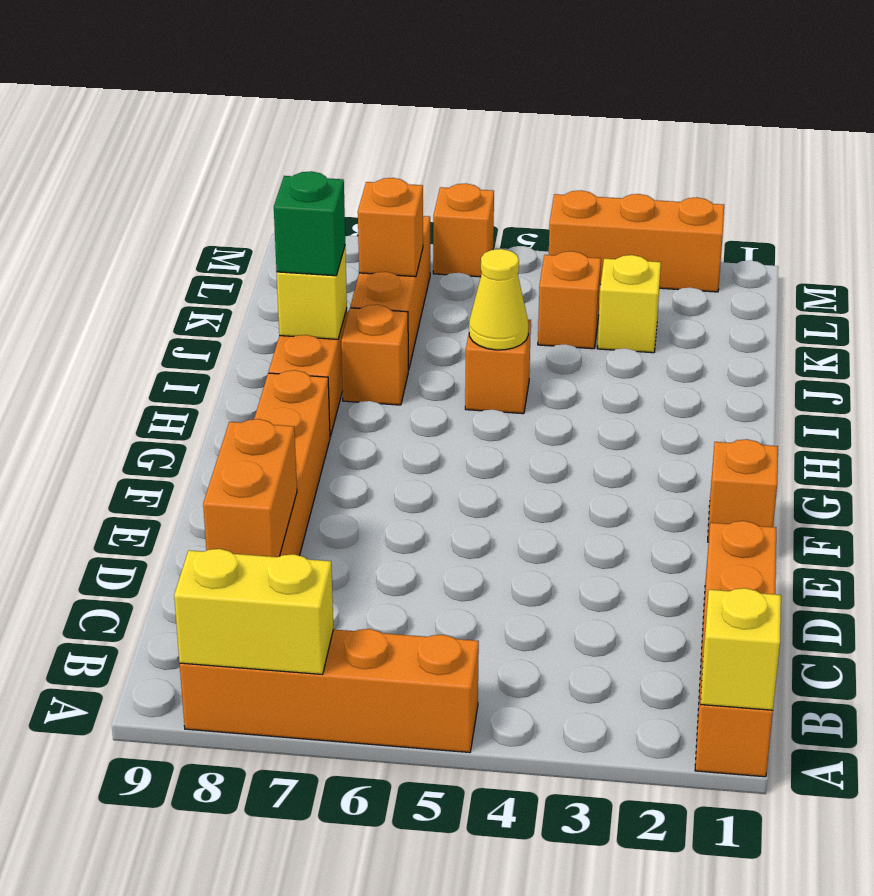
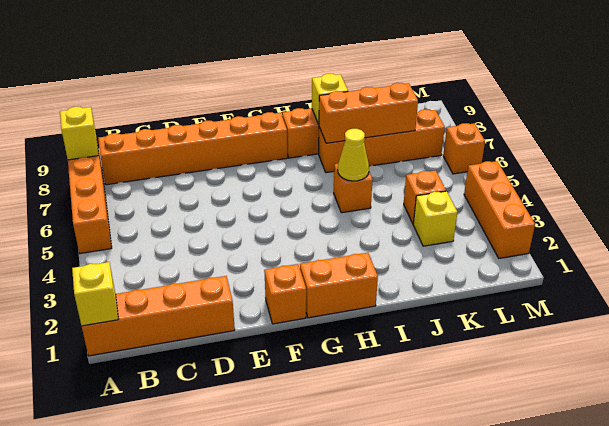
yellow 1x2 brick [174,549,333,674] -> yellow 1x1 brick [60,107,99,160]
orange 1x2 brick [203,419,297,557] -> orange 1x2 brick moved to [300,253,378,318]
green 1x1 brick [274,171,345,276] -> none
orange 1x1 brick [358,178,423,277] -> orange 1x3 brick [319,83,418,143]

